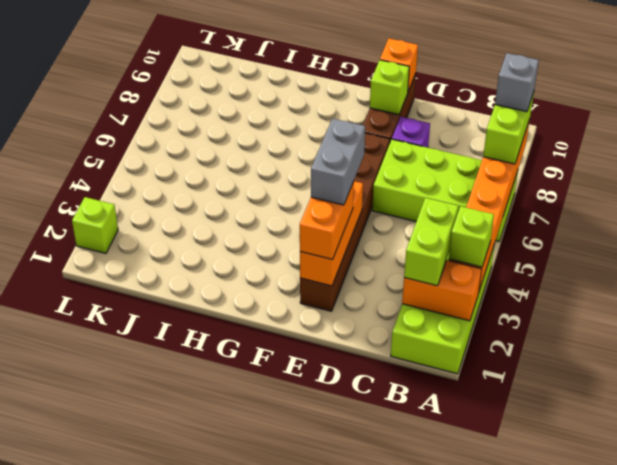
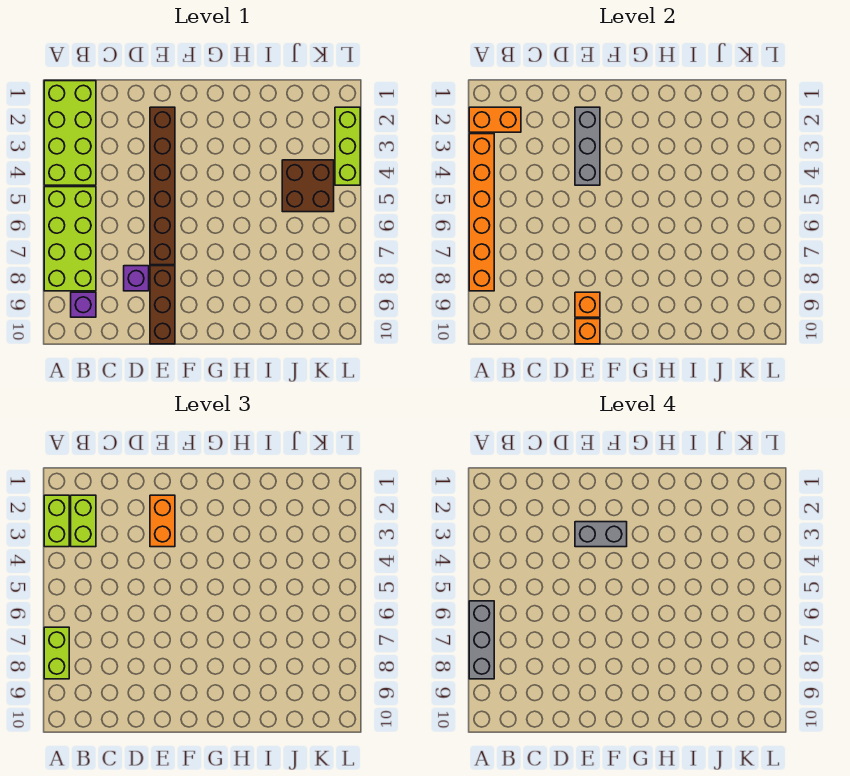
lime 1x1 brick [449,206,494,267] -> lime 1x2 brick [44,495,69,547]
lime 2x4 brick [372,139,518,242] -> lime 2x4 brick turned to [44,187,96,291]
grey 1x1 brick [495,53,539,112] -> grey 1x3 brick [469,601,494,679]
none -> purple 1x1 brick [71,292,96,317]
orange 1x3 brick [300,181,363,286] -> grey 1x3 brick [575,107,600,185]
grey 1x2 brick [311,118,365,205] -> grey 1x2 brick turned to [575,522,627,547]
lime 1x1 brick [370,60,409,115] -> orange 1x1 brick [575,292,600,317]
none -> brown 2x2 brick [282,160,334,212]
lime 1x1 brick [72,197,118,253] -> lime 1x3 brick [335,107,360,185]

